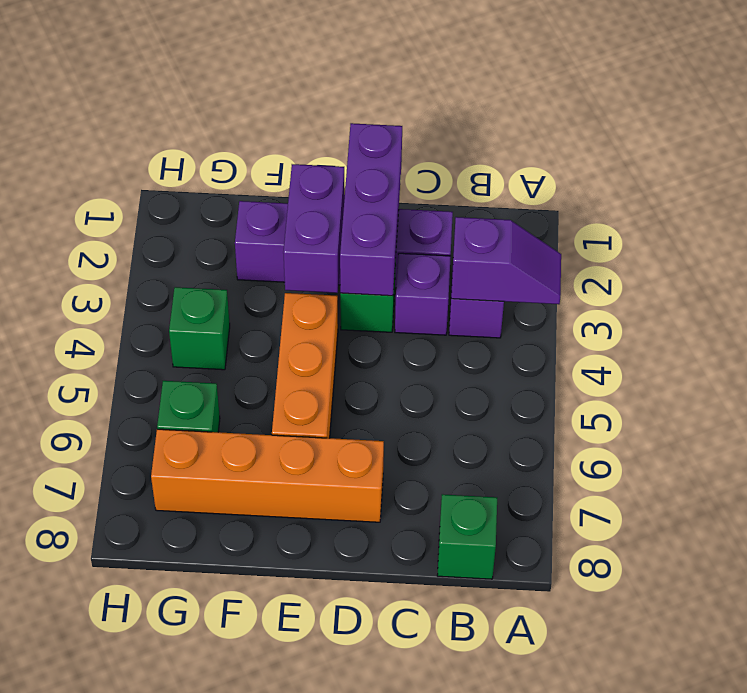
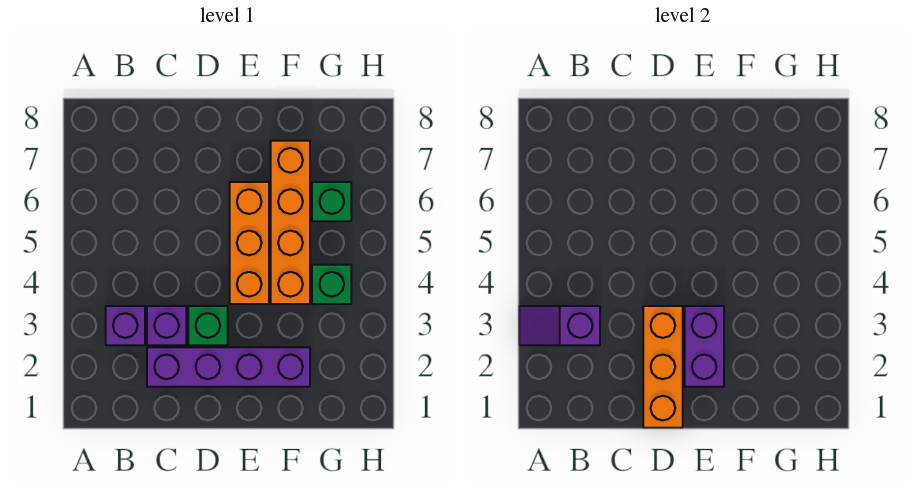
green 1x1 brick [437,494,497,579] -> none
purple 1x3 brick [340,123,402,296] -> orange 1x3 brick [643,306,683,428]
orange 1x4 brick [151,429,384,522] -> orange 1x4 brick turned to [271,141,310,304]

